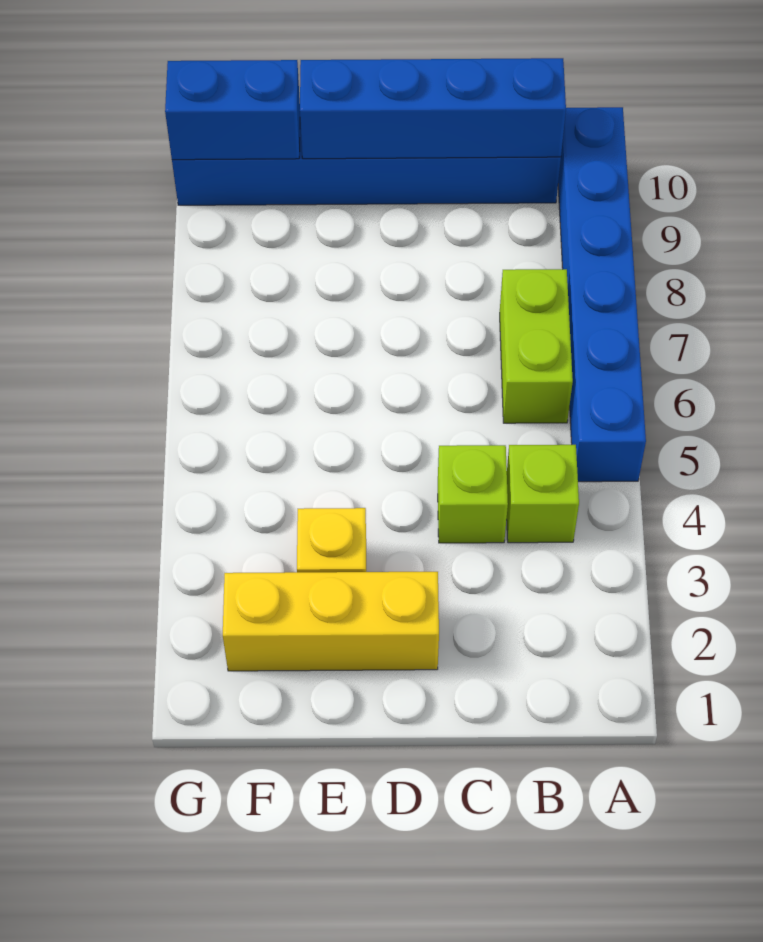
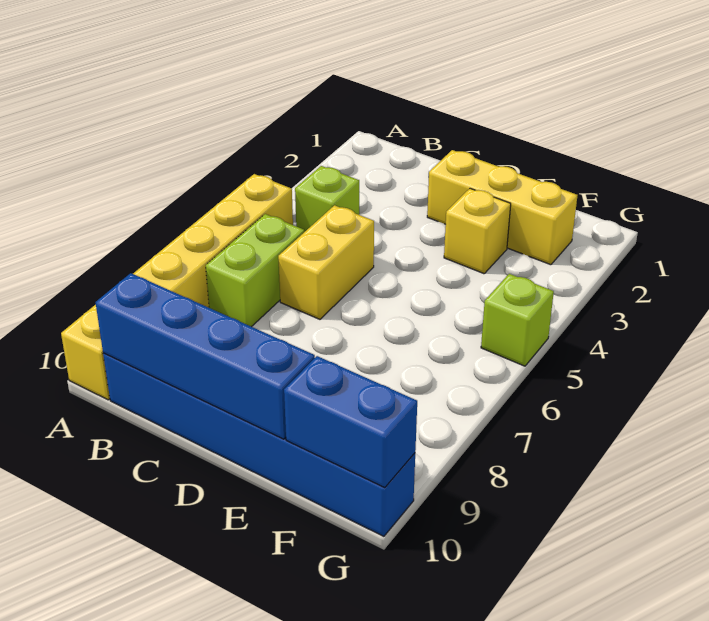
blue 1x6 brick [558,107,646,482] -> yellow 1x6 brick [61,174,293,400]
lime 1x1 brick [438,445,508,543] -> lime 1x1 brick moved to [481,274,554,366]
none -> yellow 1x2 brick [278,205,374,319]

